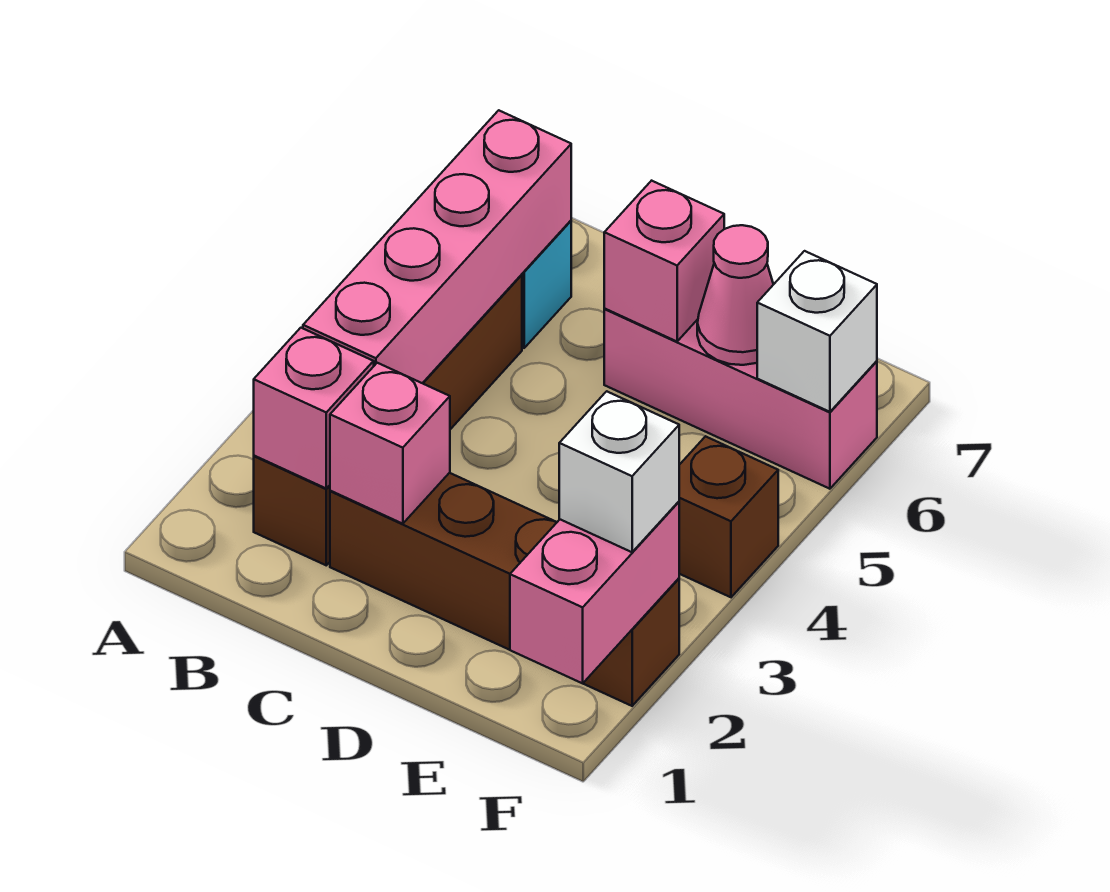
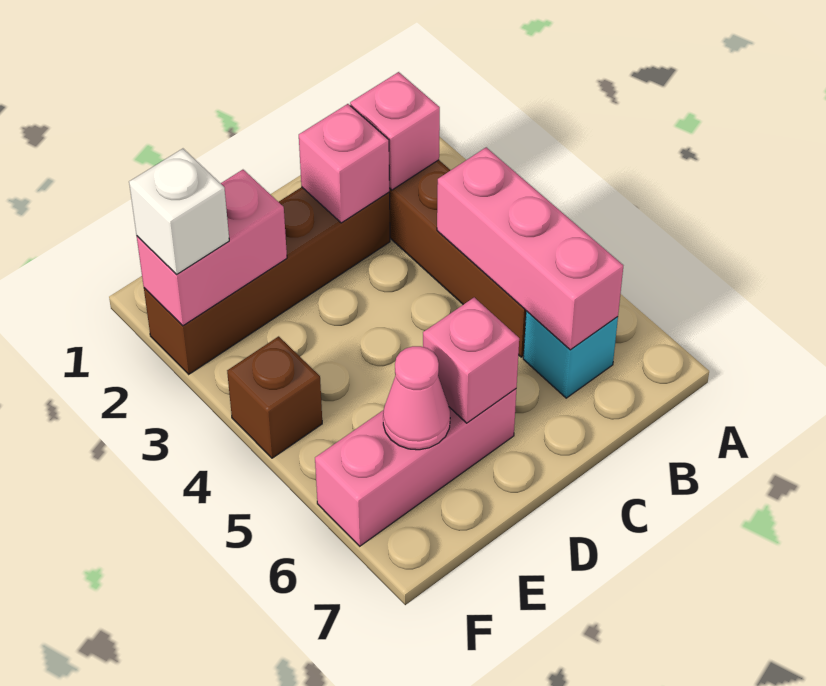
pink 1x4 brick [303,110,571,383] -> pink 1x3 brick [437,147,623,350]
pink 1x2 brick [510,502,679,683] -> pink 1x2 brick turned to [137,170,287,326]
white 1x1 brick [757,251,877,412] -> none

